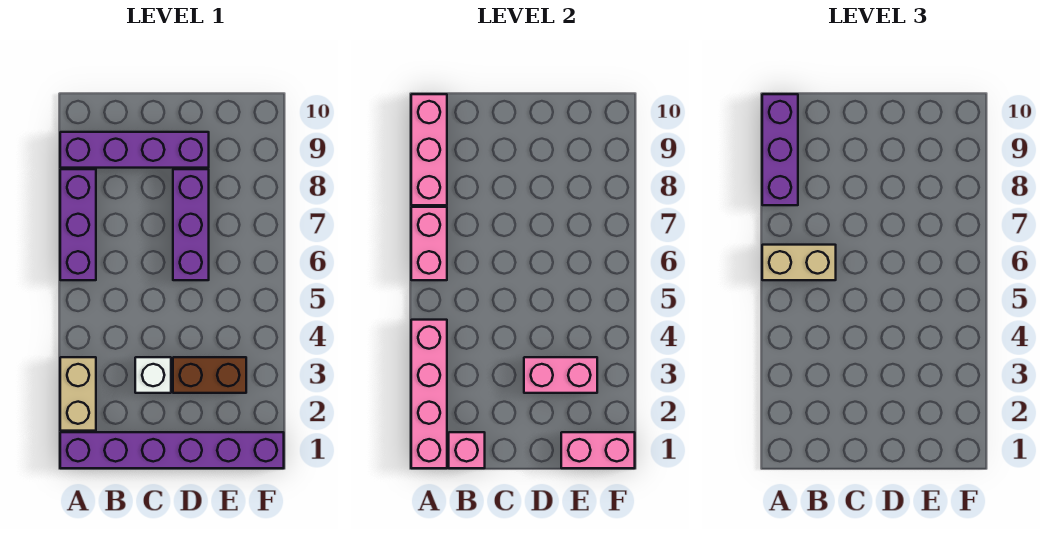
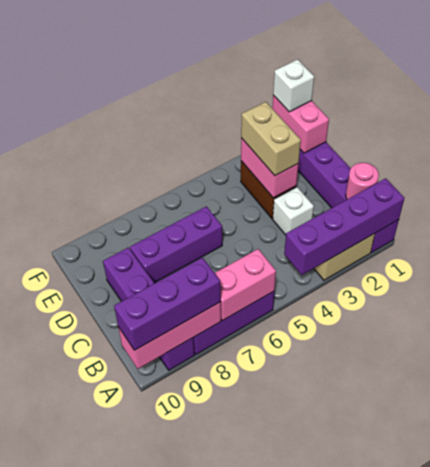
pink 1x4 brick [411,320,447,468] -> purple 1x4 brick [284,178,404,275]
tan 1x2 brick [762,245,836,280] -> tan 1x2 brick moved to [241,102,301,176]
pink 1x1 brick [449,432,485,468] -> pink 1x1 round brick [346,163,379,199]
none -> white 1x1 brick [273,59,314,112]

